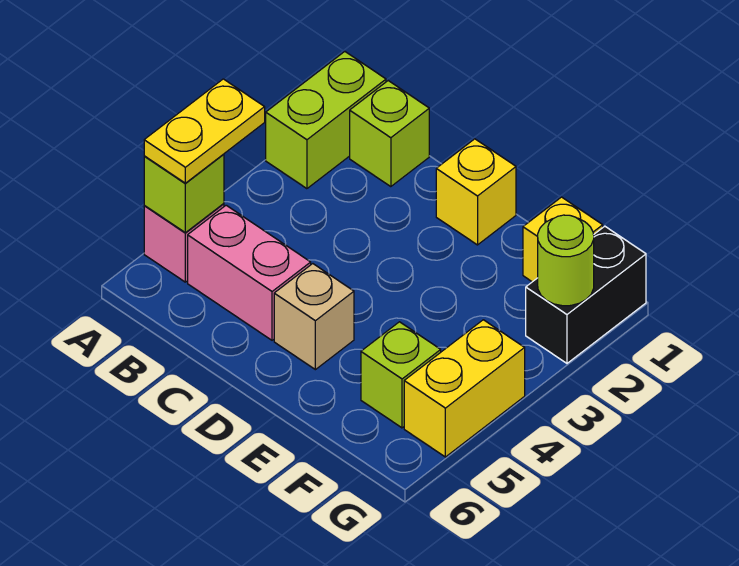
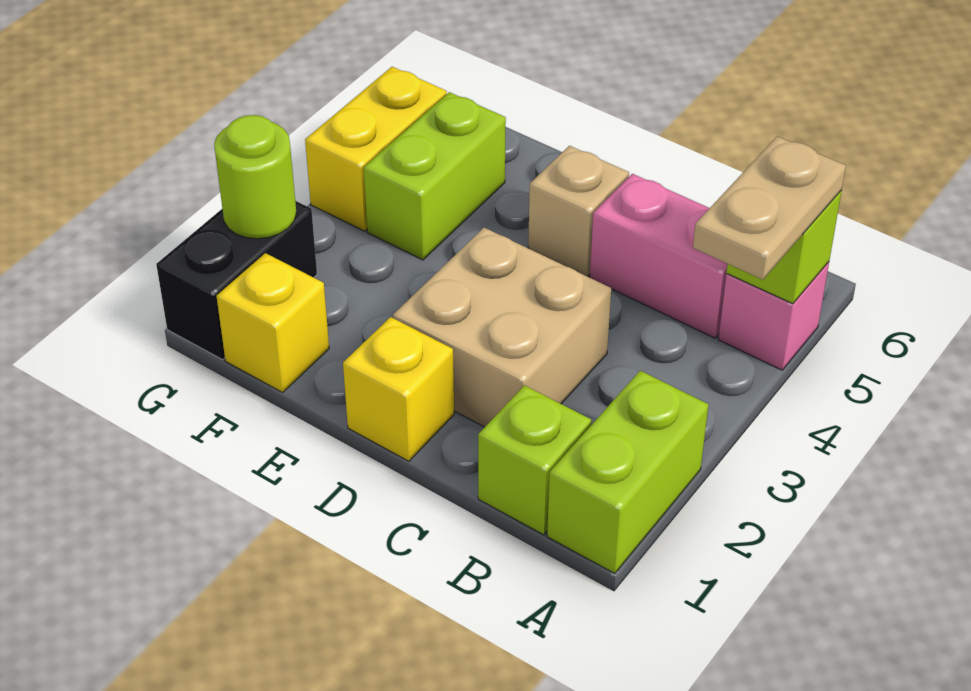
yellow 1x2 plate [144,79,265,183] -> tan 1x2 plate [693,136,846,280]
none -> tan 2x2 brick [393,228,611,427]
lime 1x1 brick [361,322,441,428] -> lime 1x2 brick [364,92,506,260]

